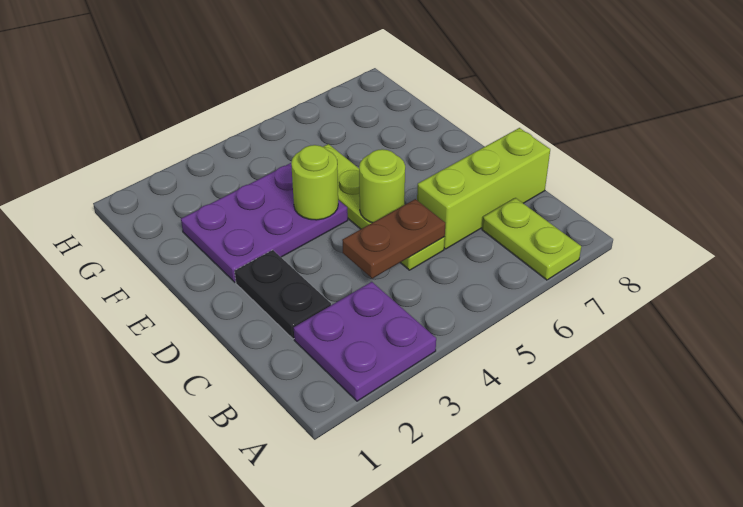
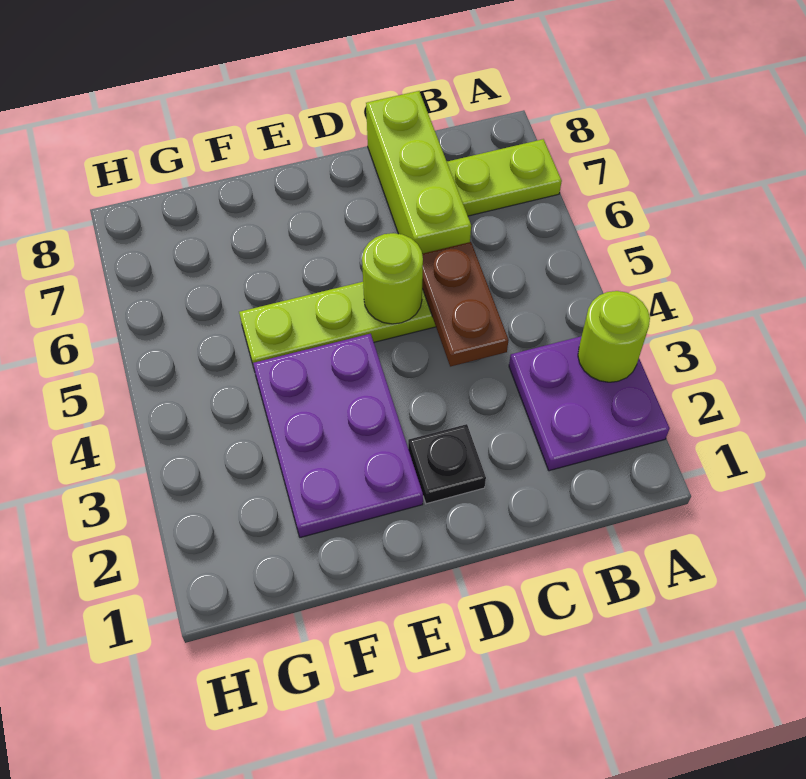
black 1x2 plate [235,250,331,339] -> black 1x1 plate [408,424,486,504]
lime 1x1 round brick [291,145,338,220] -> lime 1x1 round brick moved to [578,291,650,382]

